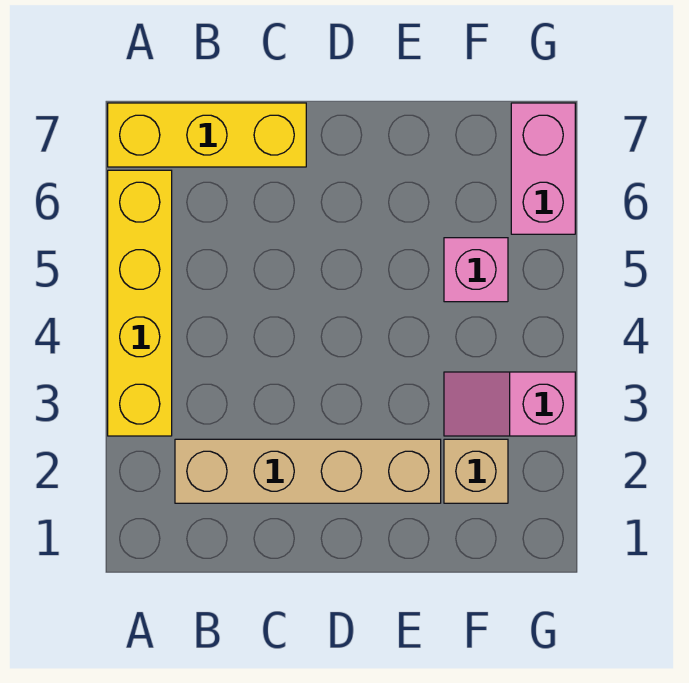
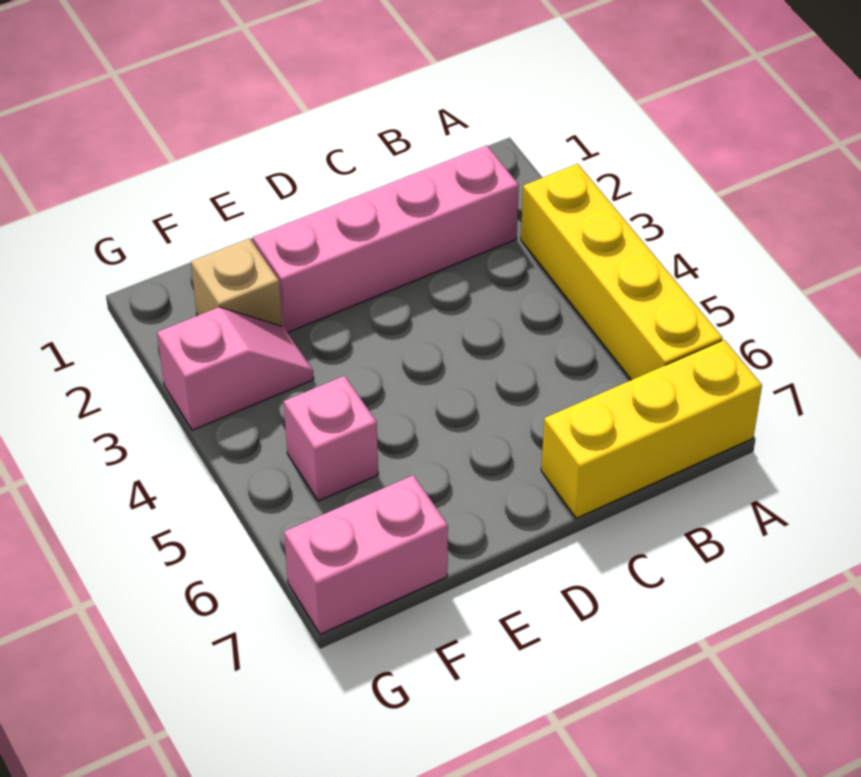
tan 1x4 brick [175,439,441,503] -> pink 1x4 brick [253,146,519,332]
pink 1x2 brick [511,103,575,234] -> pink 1x2 brick turned to [284,475,448,634]

